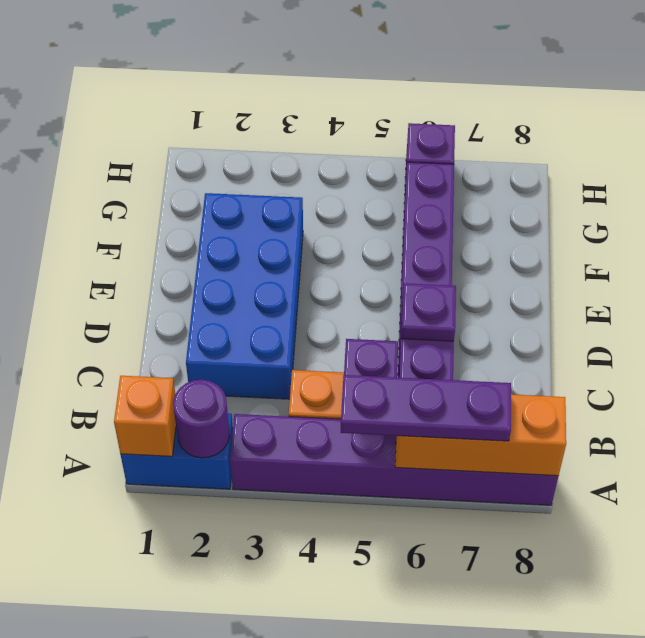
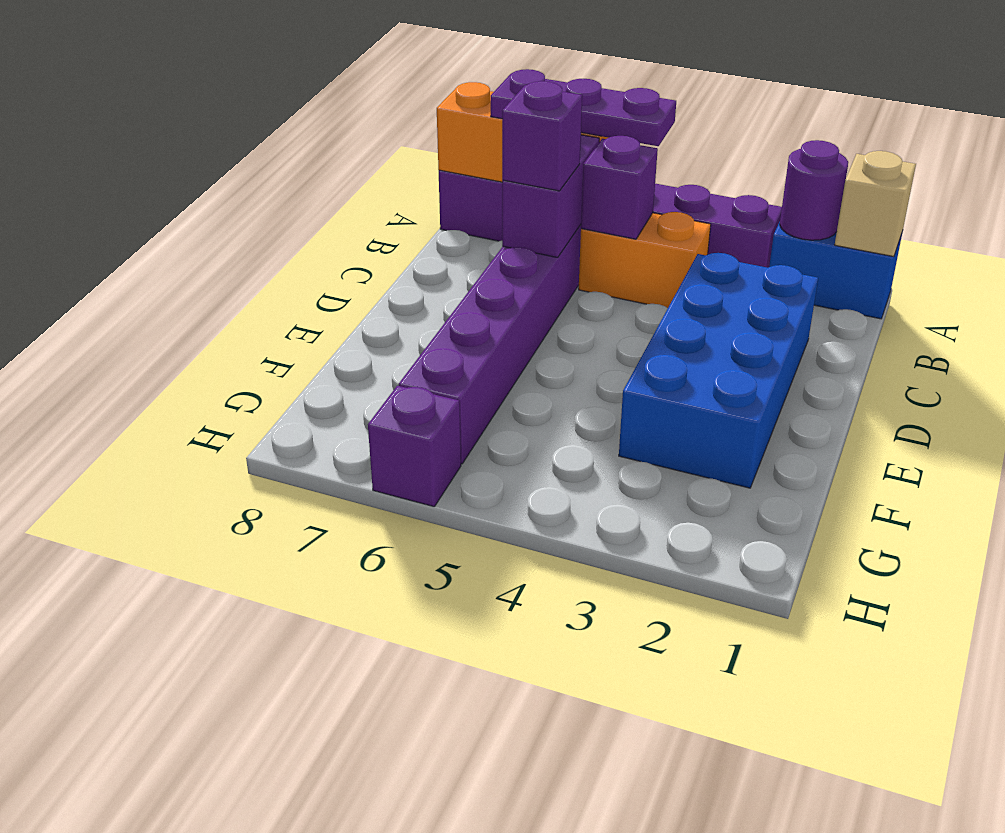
orange 1x1 brick [114,376,176,456] -> tan 1x1 brick [835,151,916,257]
purple 1x1 plate [401,283,456,341] -> purple 1x1 brick [502,81,582,191]

